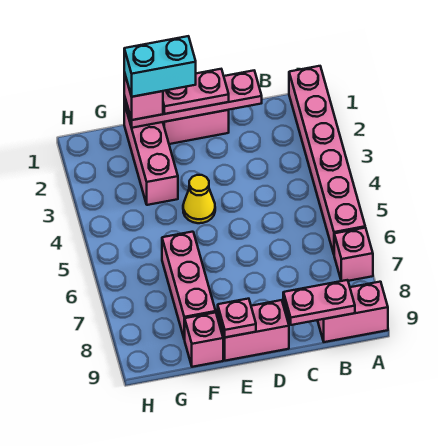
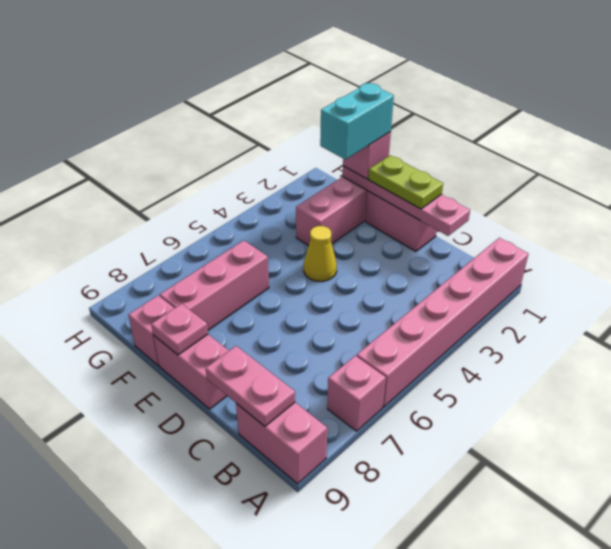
pink 1x2 plate [163,69,229,114] -> lime 1x2 plate [368,155,443,209]
cyan 1x2 brick [124,36,196,97] -> cyan 1x2 brick turned to [320,83,394,160]

